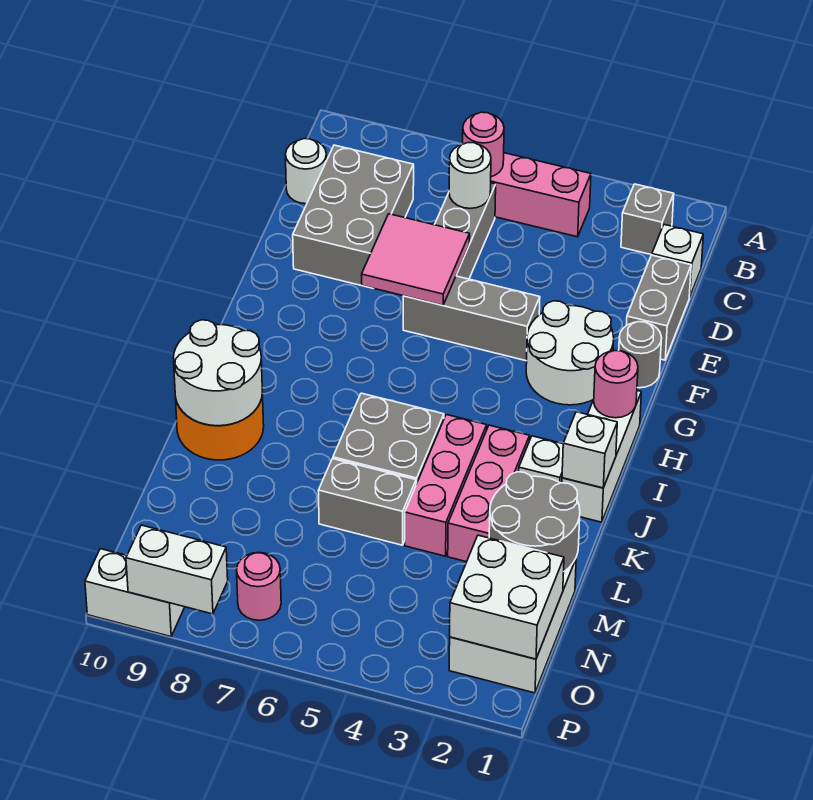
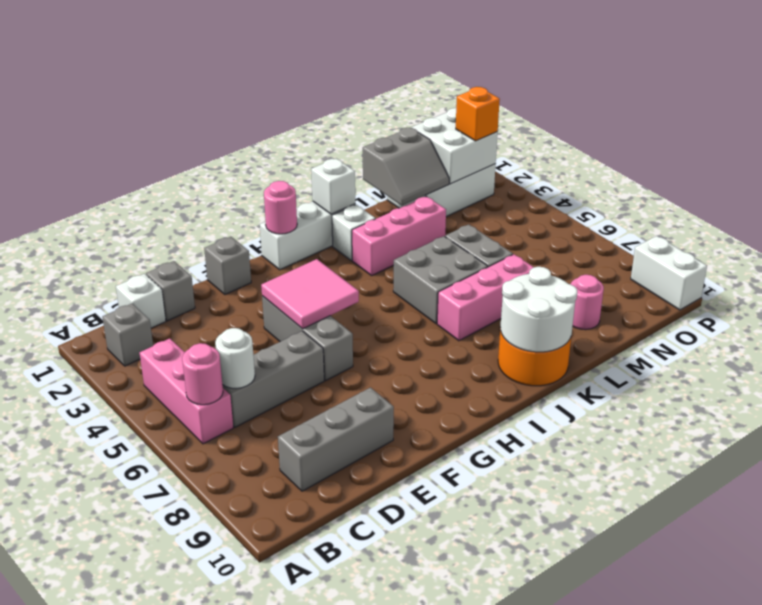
grey 2x3 brick [293,145,414,288] -> grey 1x3 brick [278,387,394,491]
white 1x1 round brick [285,139,327,204] -> none
grey 1x2 brick [626,255,691,360] -> grey 1x1 brick [146,261,195,321]
pink 2x2 tile [362,214,470,305] -> pink 2x2 tile moved to [261,259,359,329]
grey 1x1 round brick [619,322,662,388] -> grey 1x1 brick [204,237,251,295]
white 2x2 round brick [526,301,614,405] -> none
pink 1x3 brick [405,415,487,556] -> pink 1x3 brick moved to [437,254,534,341]
grey 2x2 round brick [489,472,580,571] -> grey 2x2 slope [363,128,449,206]
none -> orange 1x1 brick [456,87,500,141]
pink 1x1 round brick [237,553,281,620] -> pink 1x1 round brick moved to [570,275,604,330]
white 1x2 brick [126,525,228,614] -> none

